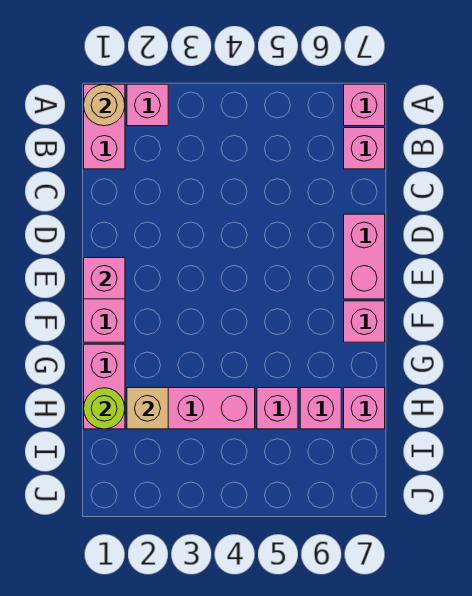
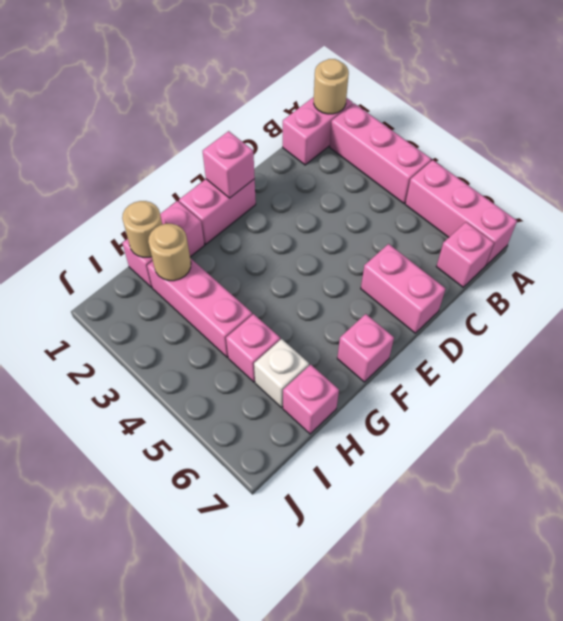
pink 1x1 brick [127,84,168,126] -> pink 1x3 brick [330,103,431,203]
pink 1x1 brick [344,84,385,126] -> pink 1x3 brick [405,160,517,265]
pink 1x2 brick [344,214,385,299] -> pink 1x2 brick turned to [361,244,446,333]
lime 1x1 round brick [84,388,125,429] -> tan 1x1 round brick [122,201,162,257]
tan 1x1 brick [127,388,168,429] -> tan 1x1 round brick [148,224,191,281]
pink 1x1 brick [300,388,341,429] -> white 1x1 brick [254,339,309,407]

